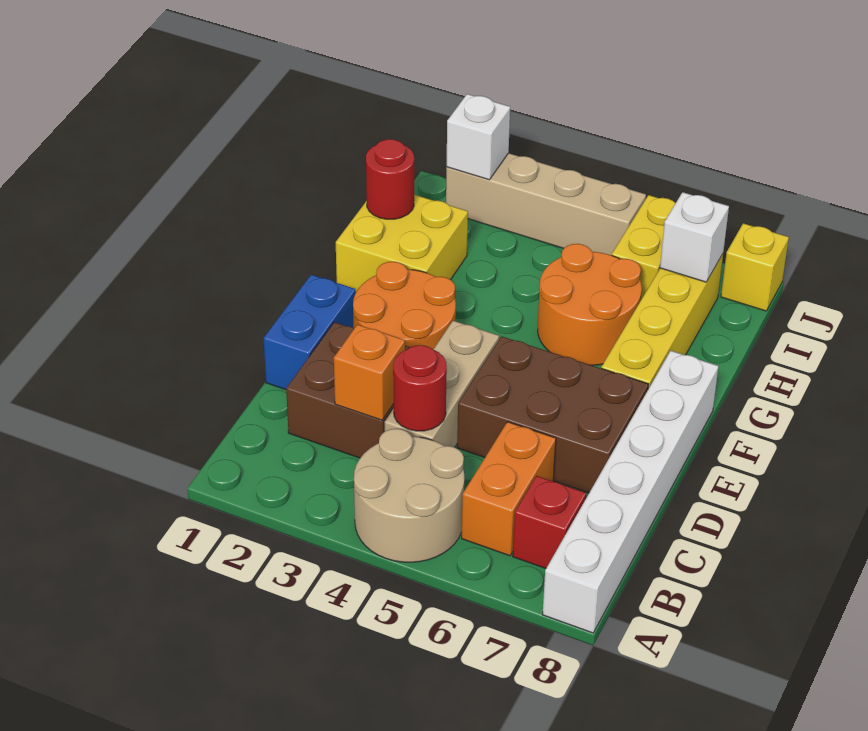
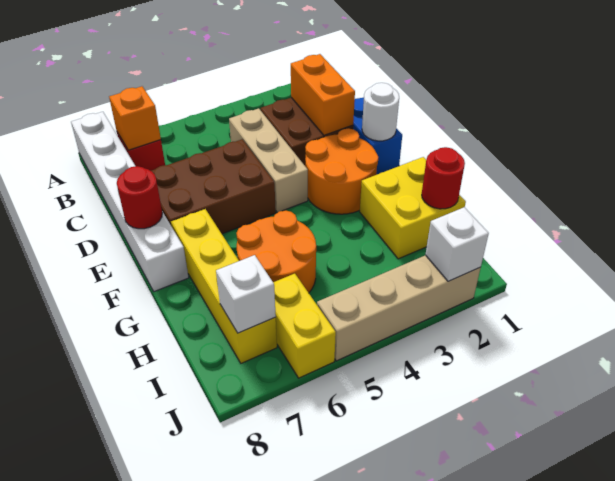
tan 2x2 round brick [354,429,464,562] -> none
orange 1x2 brick [461,422,556,556] -> orange 1x2 brick moved to [291,54,355,135]
orange 1x1 brick [334,324,405,420] -> orange 1x1 brick moved to [109,86,161,150]
red 1x1 round brick [393,345,447,431] -> red 1x1 round brick moved to [117,166,162,229]
none -> white 1x1 round brick [362,83,399,141]
yellow 1x1 brick [721,223,789,311] -> none

